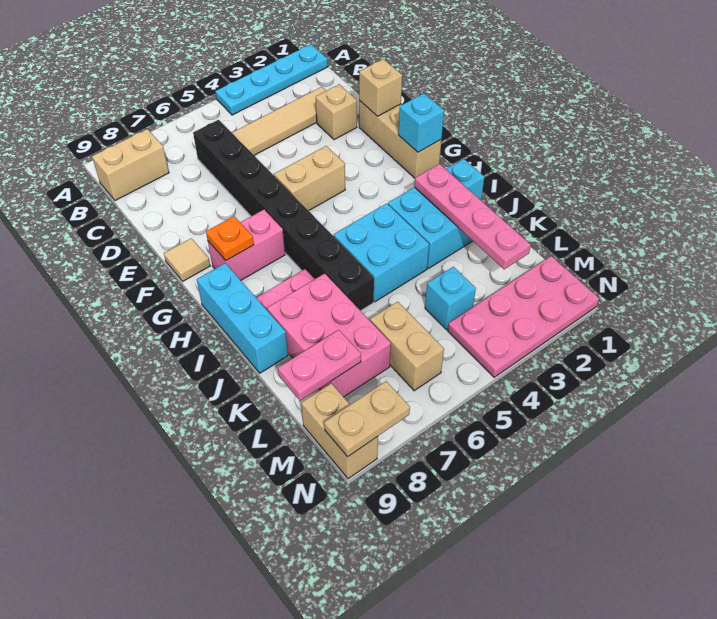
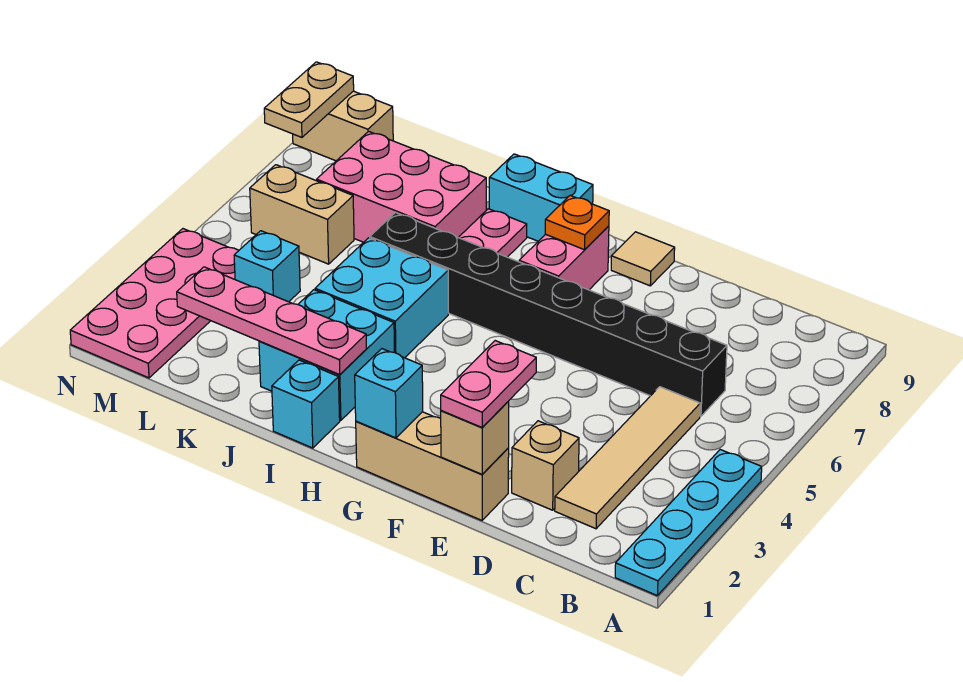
tan 1x2 brick [92,129,169,201] -> none
tan 1x2 brick [274,146,345,211] -> none
cyan 1x3 brick [197,263,288,373] -> cyan 1x2 brick [489,154,593,241]
pink 1x2 plate [278,330,361,401] -> pink 1x2 plate moved to [441,341,536,427]

